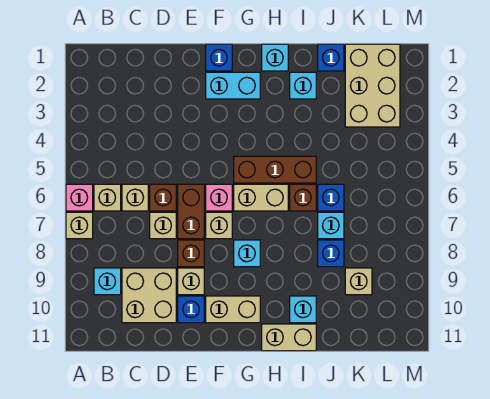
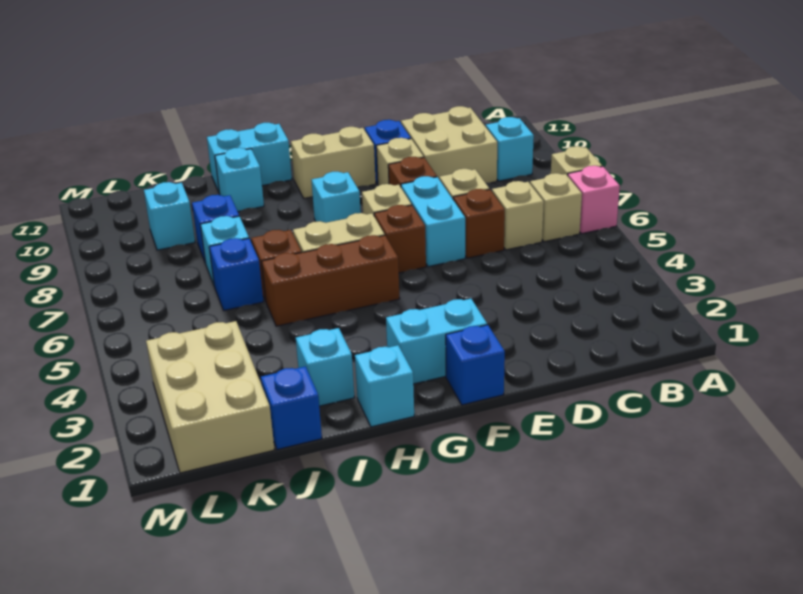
brown 1x2 brick [178,184,204,239] -> cyan 1x2 brick [401,176,465,267]
pink 1x1 brick [206,184,232,211] -> brown 1x1 brick [374,205,426,273]
tan 1x2 brick [262,324,316,351] -> cyan 1x2 brick [207,123,292,194]
tan 1x1 brick [345,268,372,295] -> cyan 1x1 brick [144,182,195,250]

